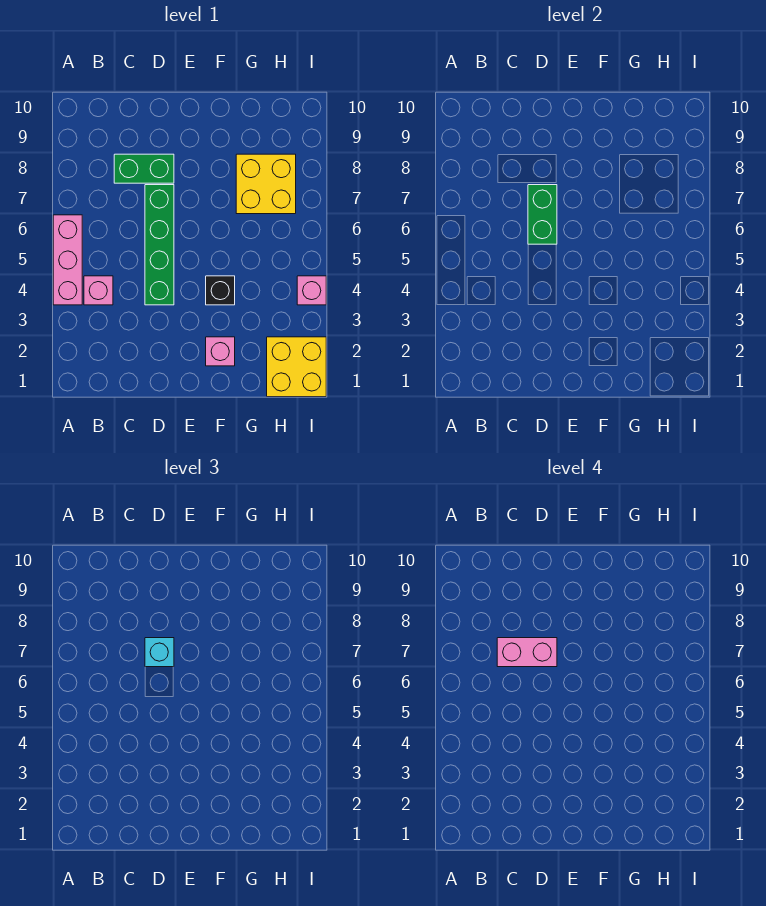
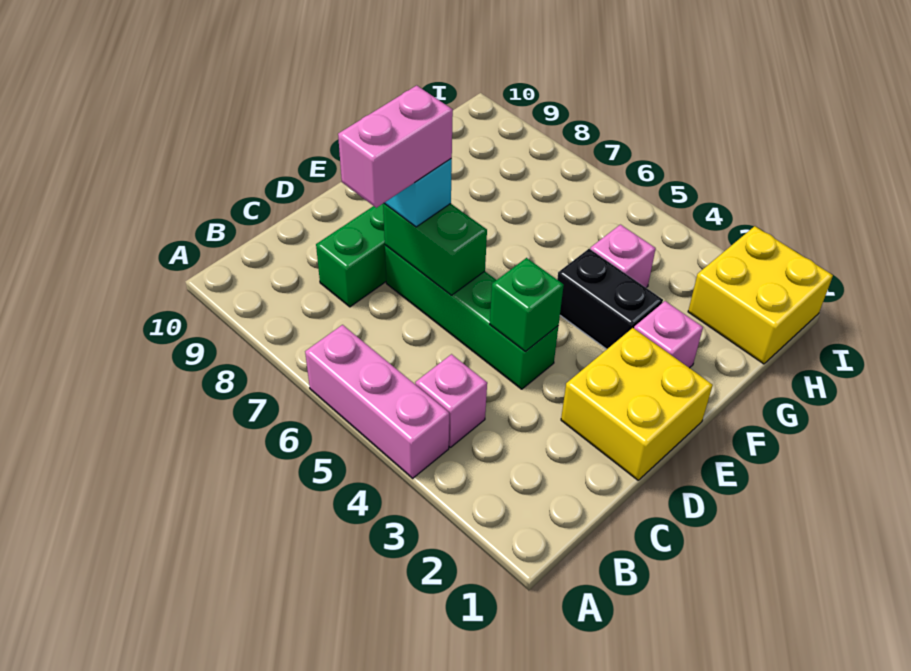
none -> green 1x1 brick [490,258,564,352]
black 1x1 brick [206,276,235,305] -> black 1x2 brick [557,249,663,349]
yellow 2x2 brick [236,154,296,214] -> yellow 2x2 brick moved to [561,328,713,480]
pink 1x1 brick [297,276,326,305] -> pink 1x1 brick moved to [590,225,656,288]

